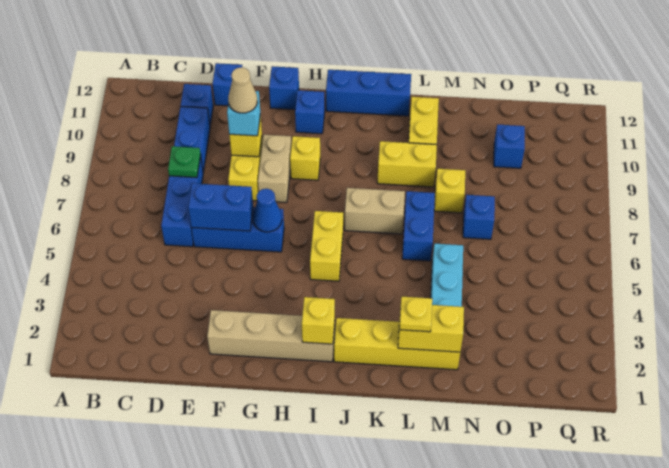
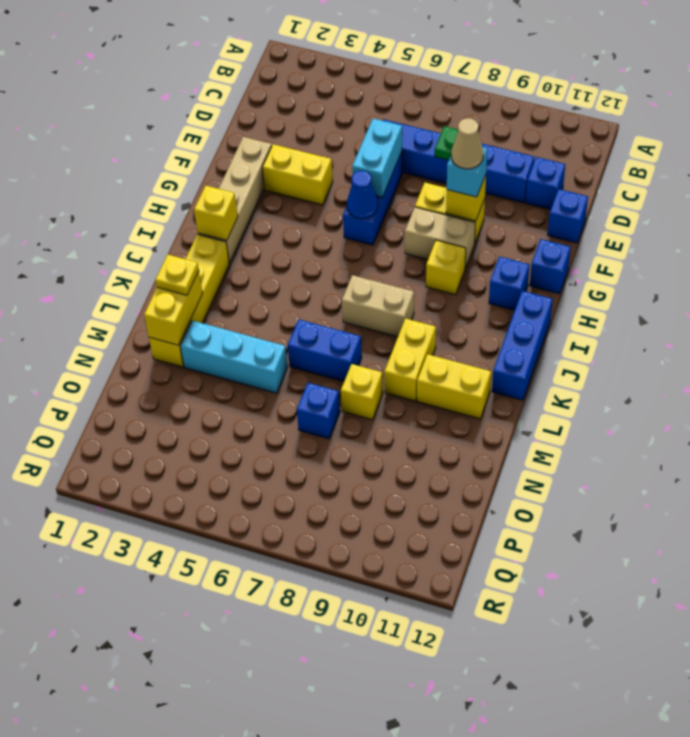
blue 1x2 brick [188,183,253,231] -> cyan 1x2 brick [352,119,402,197]
yellow 1x2 brick [310,211,343,281] -> yellow 1x2 brick moved to [262,144,333,205]
tan 1x2 brick [345,188,405,234] -> tan 1x2 brick turned to [342,275,414,337]
blue 1x1 brick [494,124,525,168] -> none

